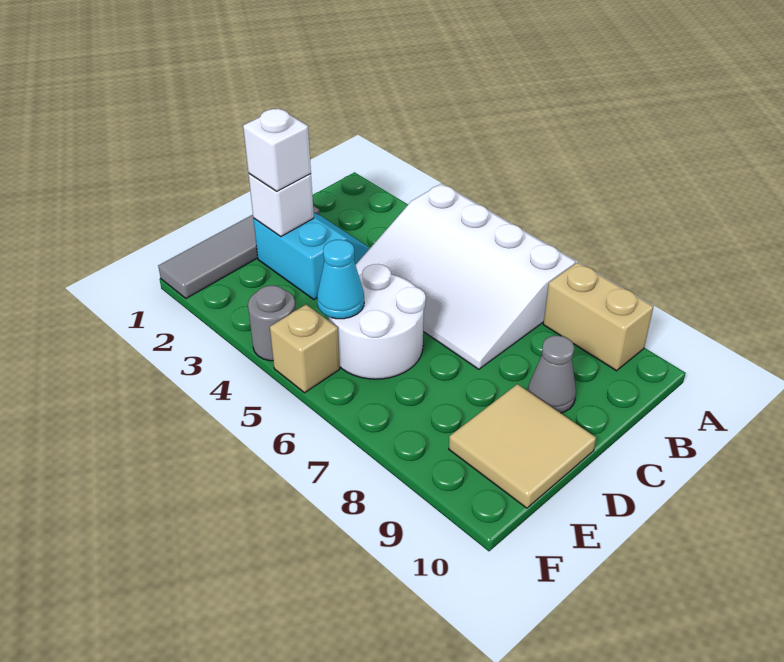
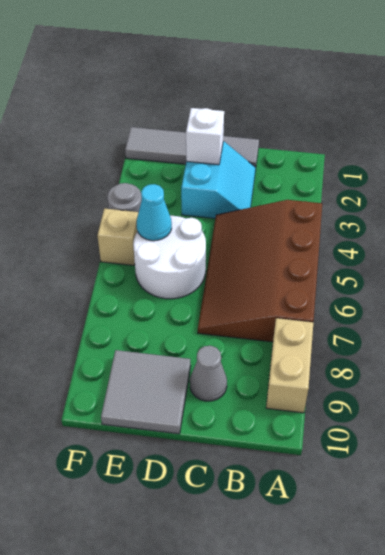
white 3x4 slope [356,184,576,369] -> brown 3x4 slope [198,200,322,342]
white 1x1 brick [243,108,311,191] -> none
tan 2x2 tile [449,384,596,508] -> grey 2x2 tile [101,350,191,434]

